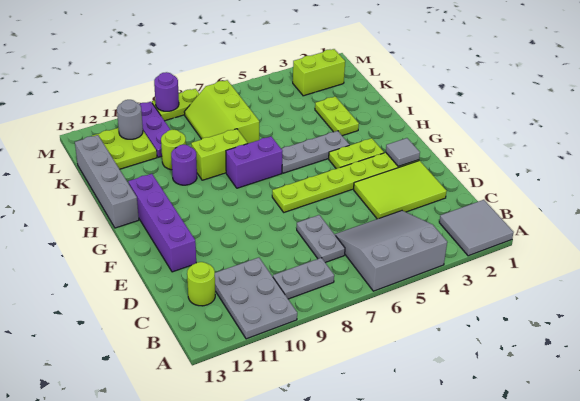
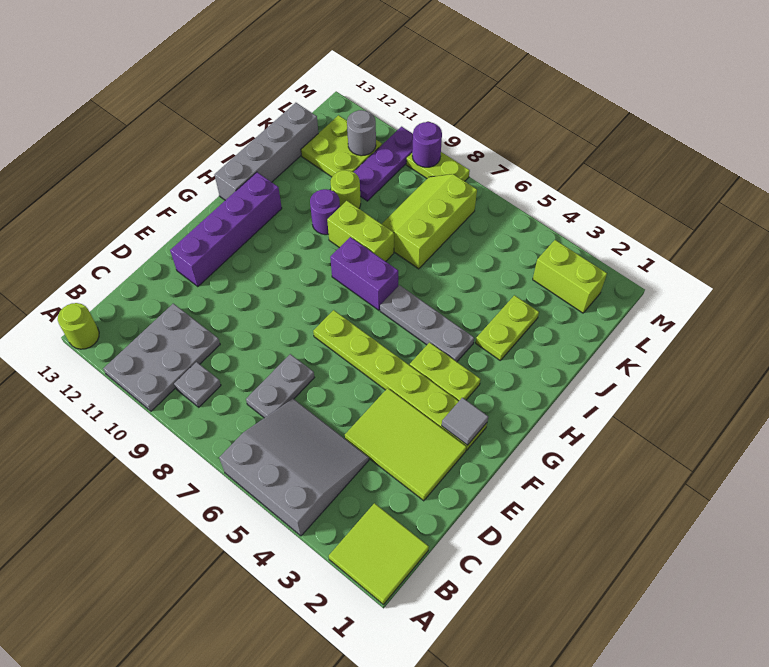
grey 2x2 tile [439,200,514,256] -> lime 2x2 tile [329,503,429,604]
grey 1x2 plate [273,258,334,299] -> grey 1x1 plate [174,362,221,407]
lime 1x1 round brick [187,262,215,306] -> lime 1x1 round brick moved to [58,303,99,349]

